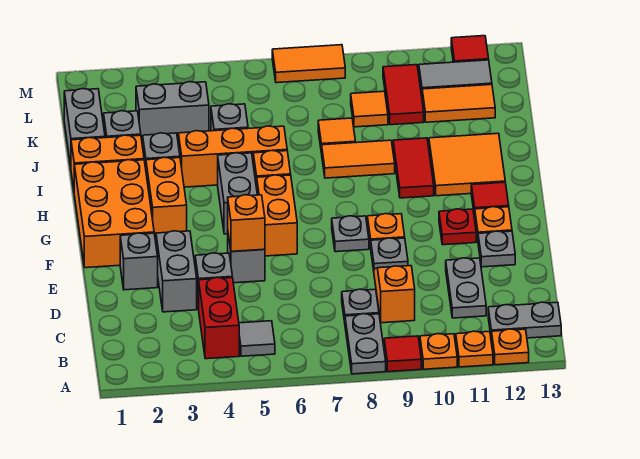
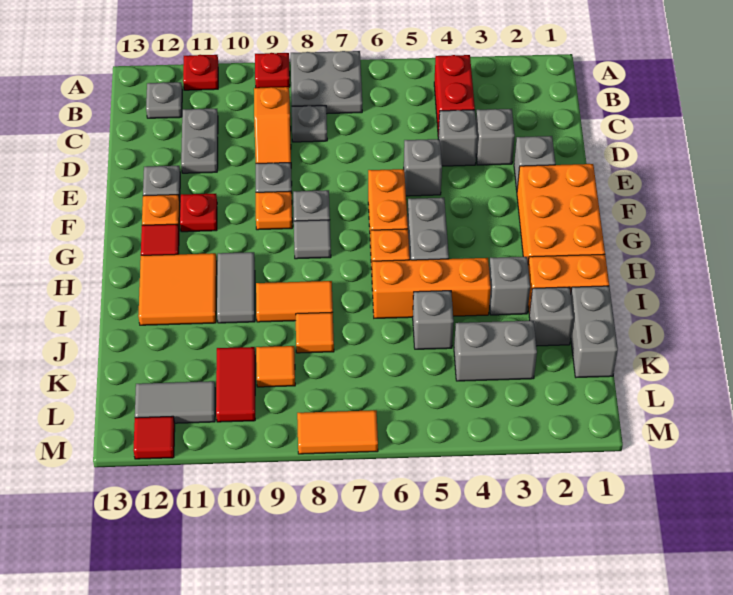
grey 1x2 plate [345,314,386,374] -> grey 2x2 plate [291,51,362,114]
red 1x1 tile [384,336,421,372] -> red 1x1 plate [255,53,290,88]
orange 1x1 plate [420,334,457,369] -> none
orange 1x1 plate [456,331,493,367] -> red 1x1 plate [183,55,218,90]
orange 1x1 plate [492,329,529,365] -> none
grey 1x1 tile [239,321,275,356] -> grey 1x1 tile moved to [294,220,331,259]
grey 1x2 plate [488,302,561,340] -> grey 1x1 plate [146,82,182,118]
grey 1x2 brick [156,231,197,312] -> grey 1x1 brick [476,109,515,165]
orange 1x1 brick [228,195,265,252] -> none
orange 1x2 brick [146,157,187,238] -> none
red 1x2 tile [393,138,434,198] -> grey 1x2 tile [217,252,255,323]
orange 1x2 tile [422,85,495,122] -> none

